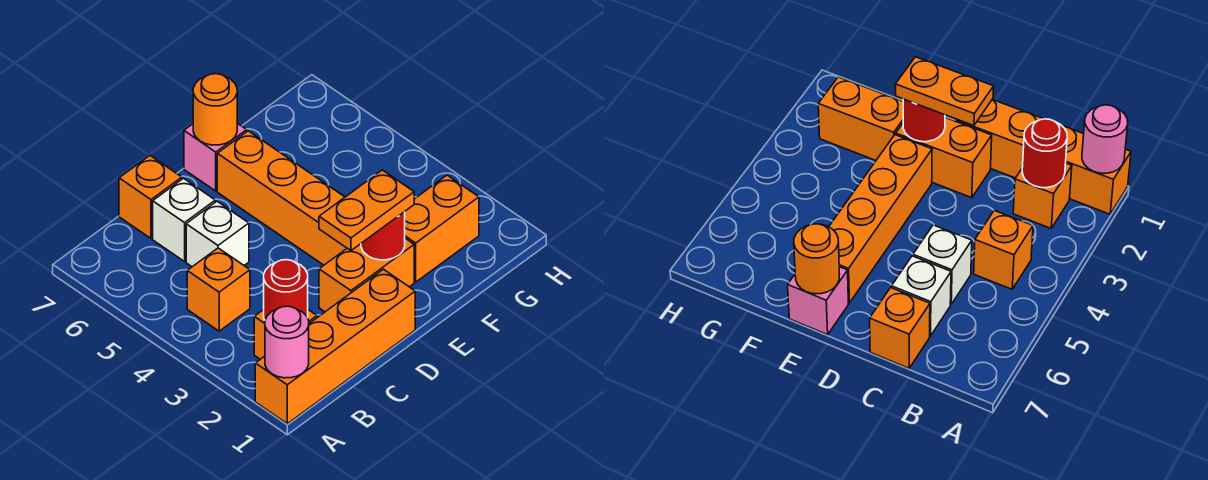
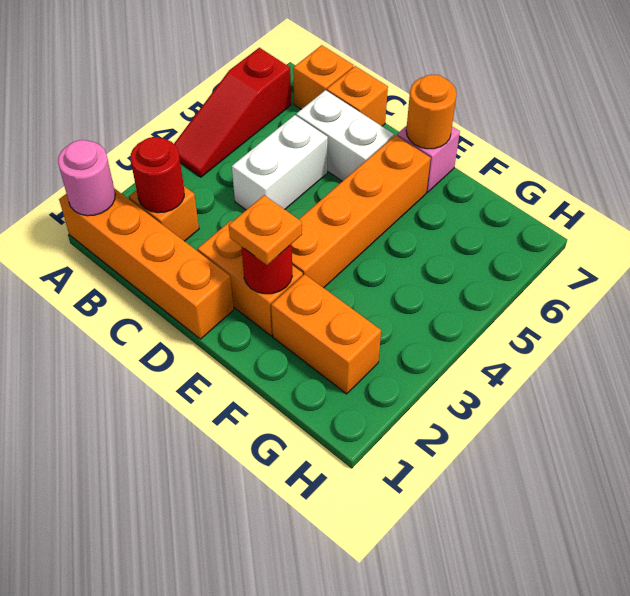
none -> red 1x3 slope [174,48,291,177]
orange 1x1 brick [187,248,250,331] -> orange 1x1 brick moved to [293,45,354,109]
white 1x1 brick [186,202,249,267] -> white 1x2 brick [232,115,328,210]
white 1x1 brick [153,178,215,261] -> white 1x2 brick [296,90,394,181]
orange 1x2 plate [319,170,414,251] -> orange 1x1 plate [229,195,302,265]

